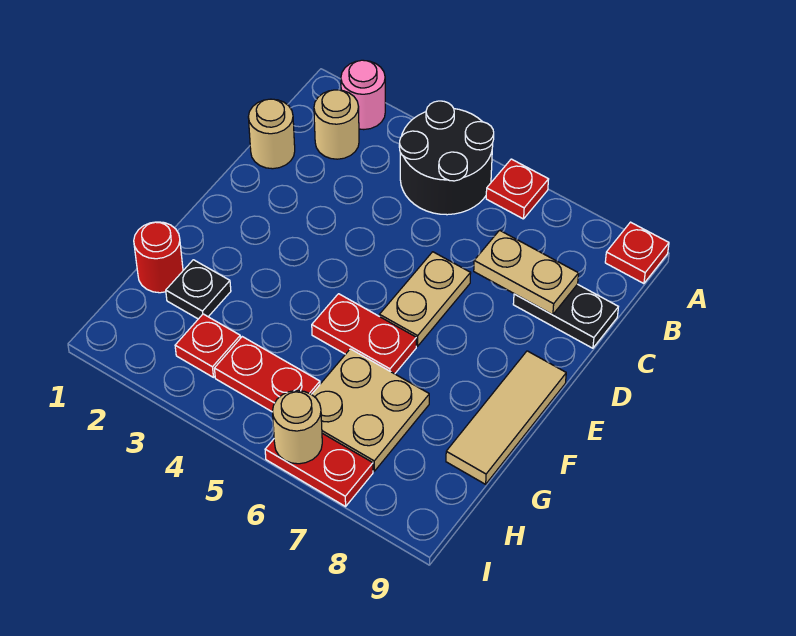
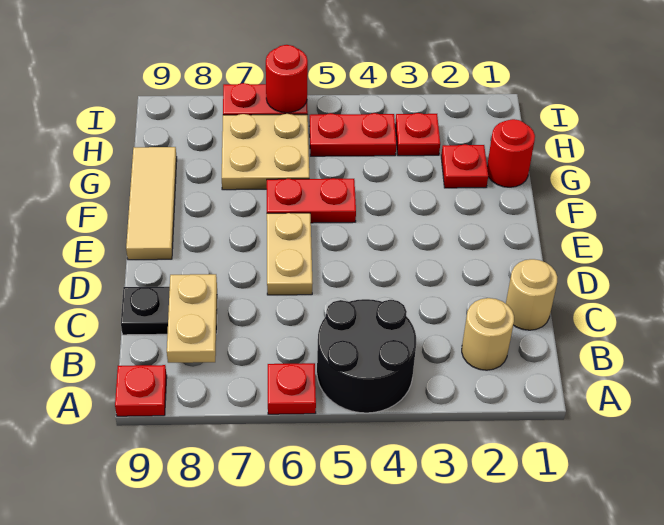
pink 1x1 round brick [341,60,385,130] -> none
tan 1x2 plate [474,230,579,315] -> tan 1x2 plate turned to [167,274,217,363]
black 1x1 plate [166,260,231,319] -> red 1x1 plate [441,144,488,188]
tan 1x1 round brick [272,391,322,464] -> red 1x1 round brick [266,45,308,113]

